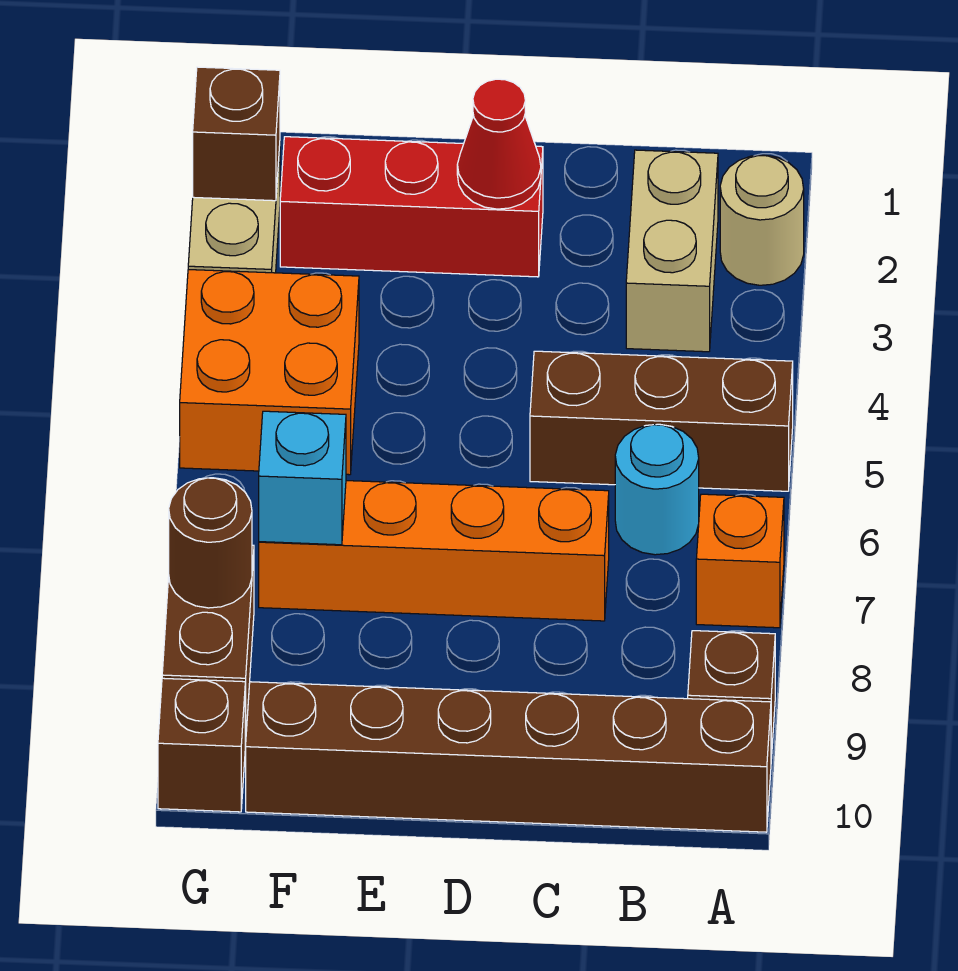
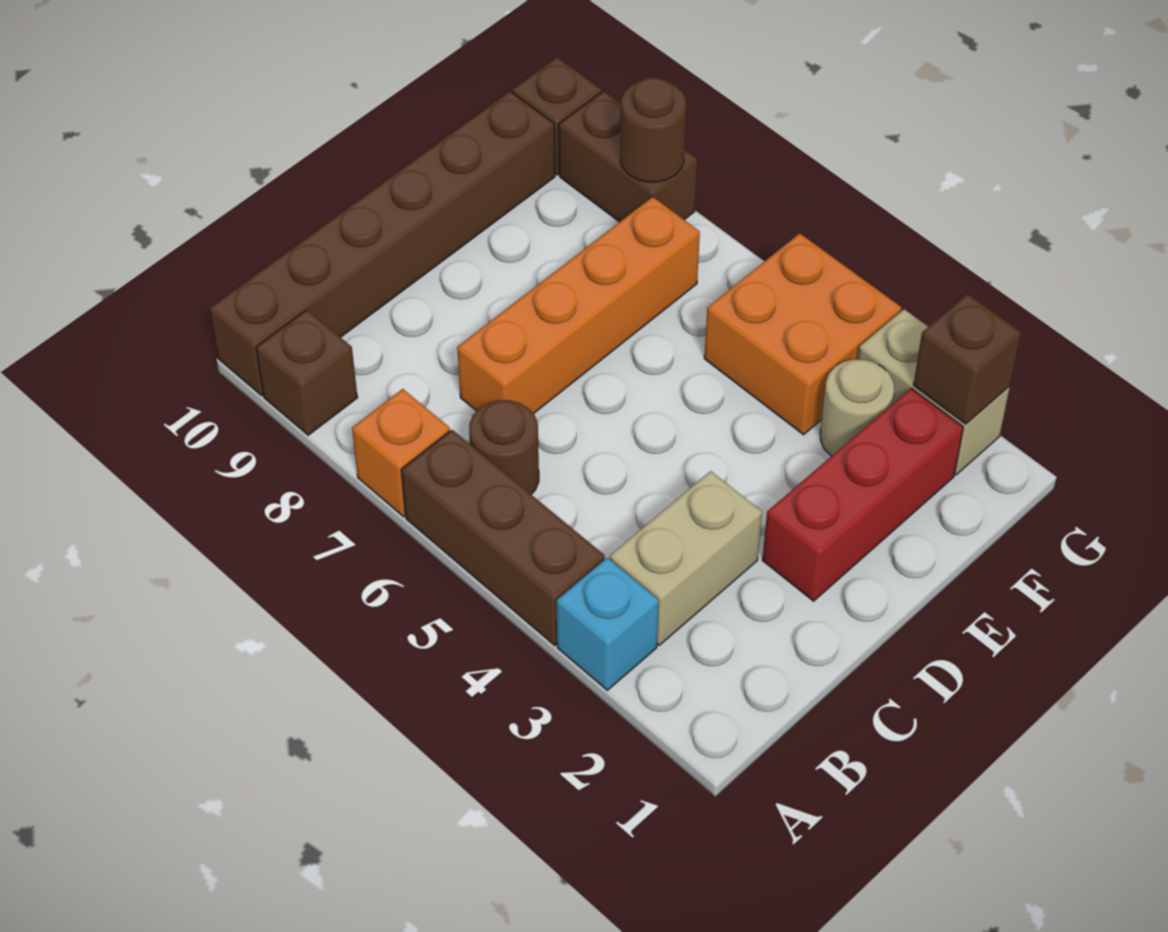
tan 1x1 round brick [720,155,804,285] -> tan 1x1 round brick moved to [820,360,894,456]
brown 1x3 brick [530,351,793,491] -> brown 1x3 brick turned to [401,430,605,645]
tan 1x2 brick [626,150,718,352] -> tan 1x2 brick turned to [610,471,762,645]
cyan 1x1 round brick [615,424,699,555] -> brown 1x1 round brick [469,400,539,494]
red 1x1 cone [457,79,541,209] -> none
cyan 1x1 brick [259,411,346,545] -> cyan 1x1 brick moved to [557,558,659,690]

